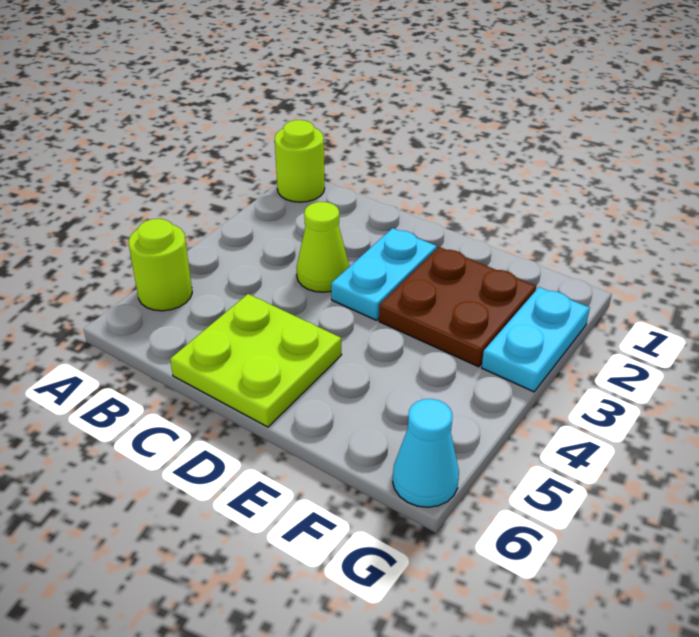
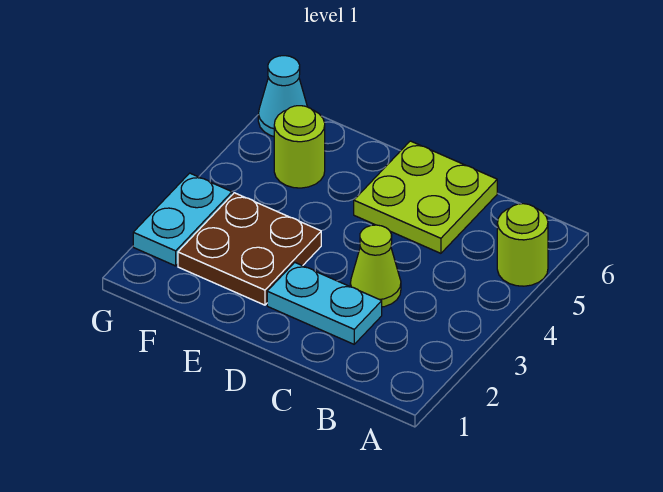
lime 1x1 round brick [275,120,325,202] -> lime 1x1 round brick moved to [274,106,325,188]
cyan 1x2 plate [331,228,437,320] -> cyan 1x2 plate turned to [267,262,382,344]

